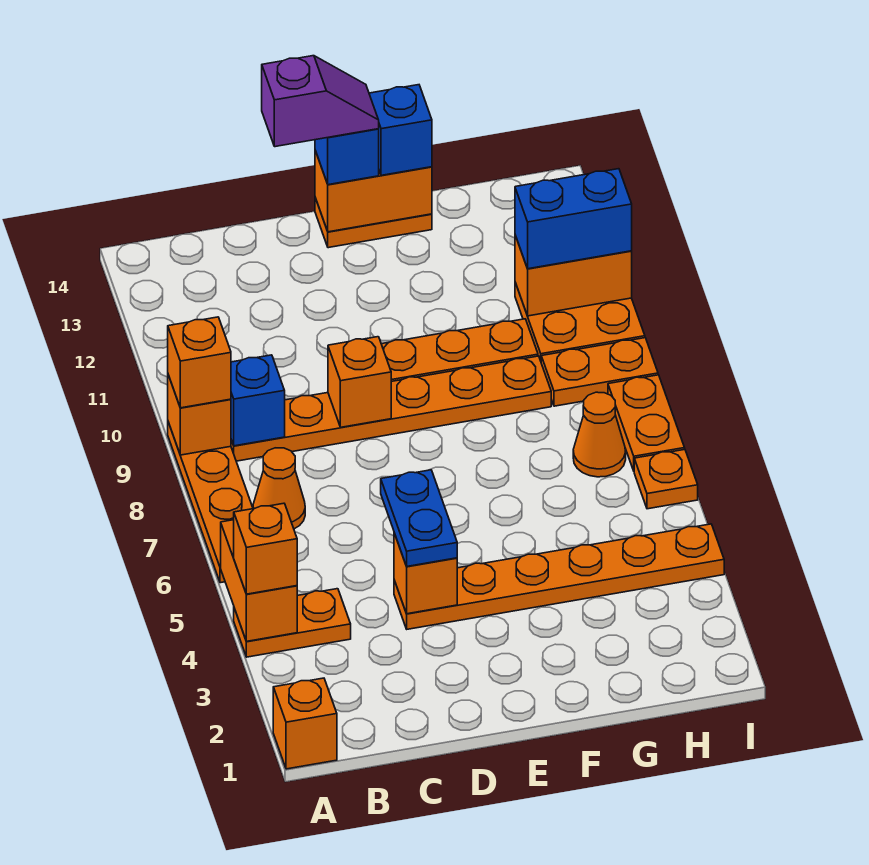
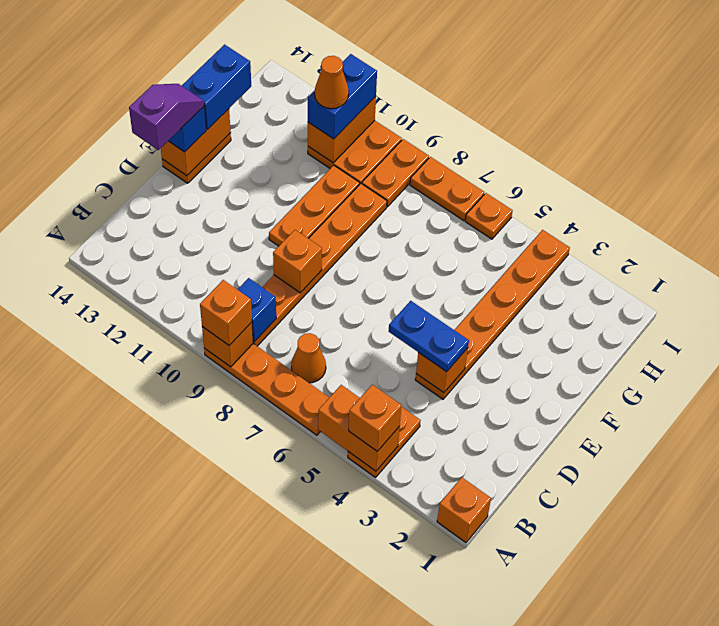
blue 1x1 brick [369,85,432,175] -> blue 1x2 brick [182,45,251,129]
orange 1x1 cone [573,392,626,477] -> orange 1x1 cone moved to [315,56,349,109]

